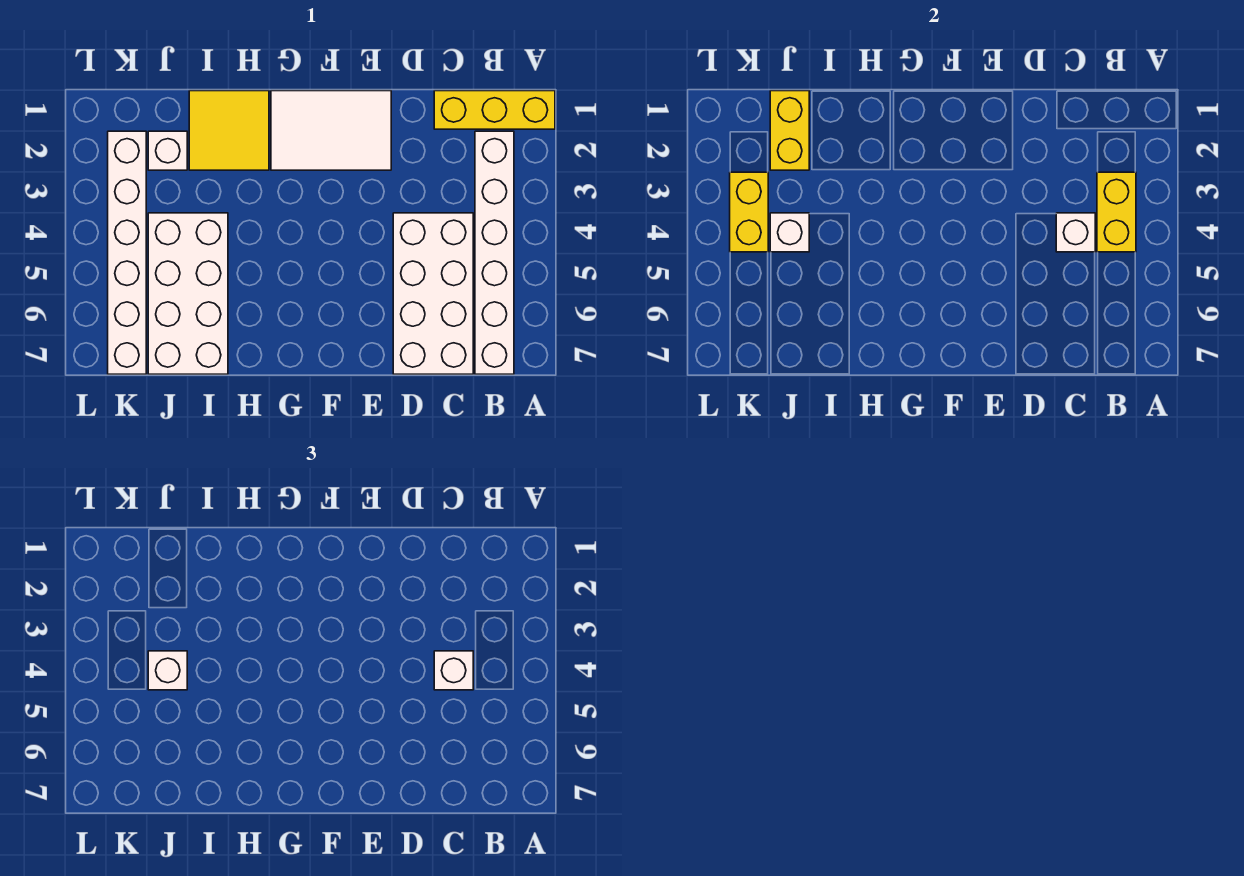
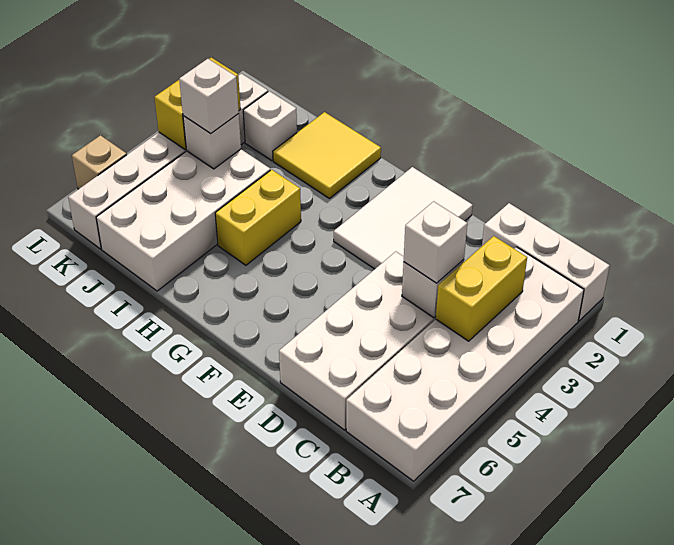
yellow 1x3 brick [434,91,555,129] -> white 1x3 brick [482,203,610,321]
white 1x6 brick [475,131,514,374] -> white 2x6 brick [346,247,584,481]
white 2x3 tile [271,91,391,170] -> white 2x3 tile turned to [334,167,473,269]
yellow 1x2 brick [770,91,809,170] -> yellow 1x2 brick moved to [215,170,301,265]
none -> tan 1x1 brick [72,135,127,189]

